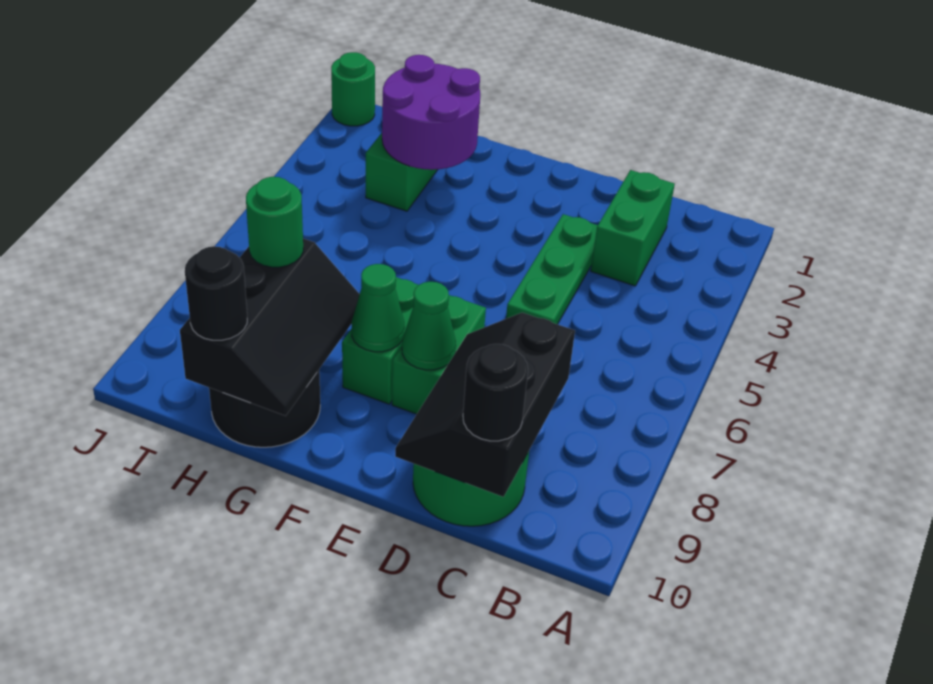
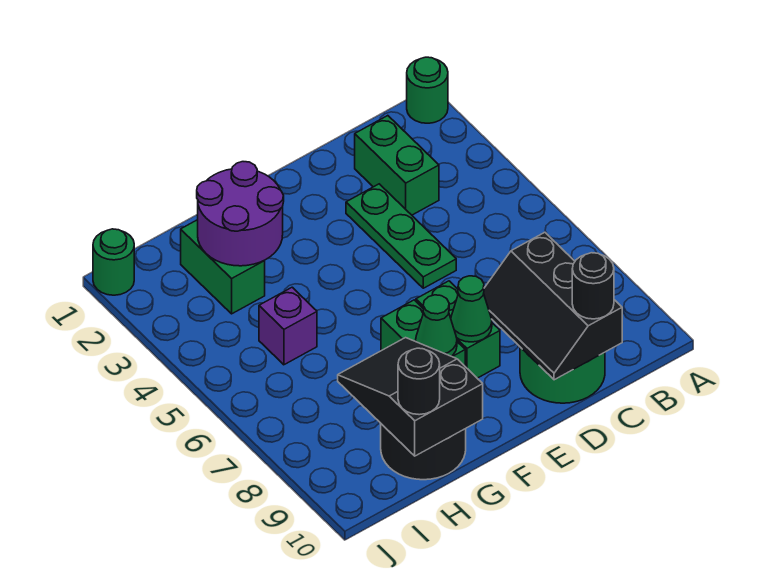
black 2x3 slope [180,238,360,416] -> black 2x3 slope turned to [338,338,483,456]
none -> purple 1x1 brick [259,287,317,365]
green 1x1 round brick [246,177,303,267] -> green 1x1 round brick moved to [407,57,448,123]

